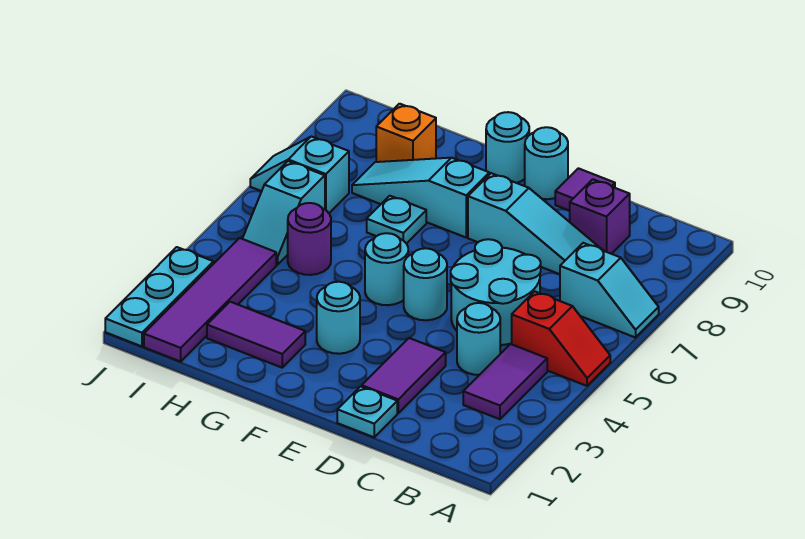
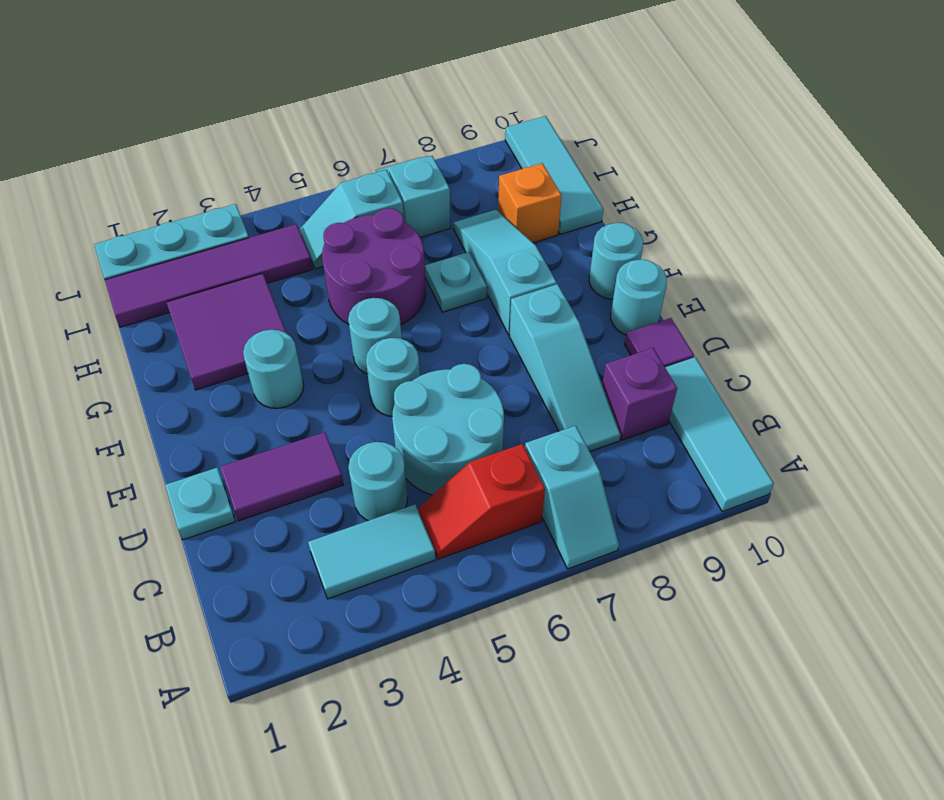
red 1x2 slope [512,291,610,386] -> red 1x2 slope turned to [418,444,545,559]
none -> cyan 1x3 tile [665,357,774,512]
purple 1x2 tile [463,344,547,419] -> cyan 1x2 tile [308,505,435,599]
purple 1x2 tile [207,302,305,368] -> purple 2x2 tile [167,273,286,390]
purple 1x1 round brick [288,203,331,275] -> purple 2x2 round brick [322,208,426,325]
none -> cyan 1x3 tile [505,116,603,234]

